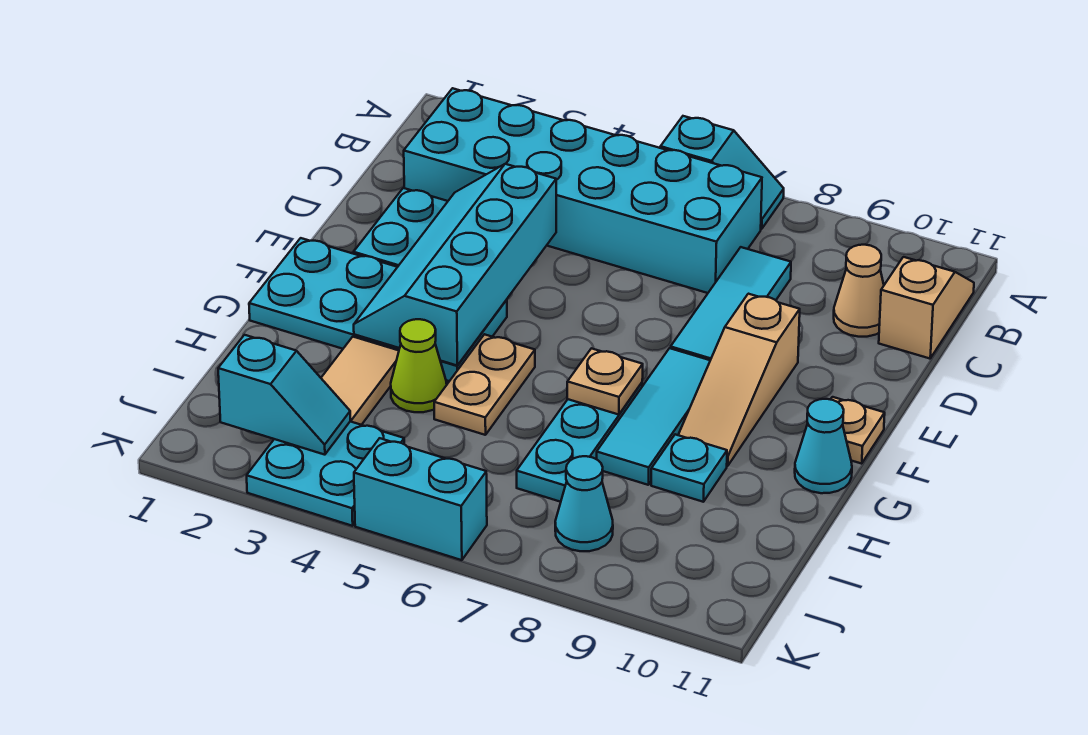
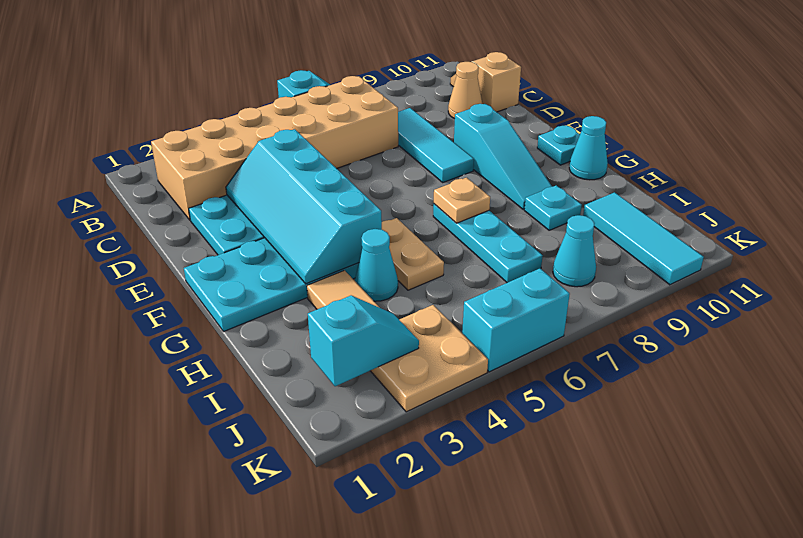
cyan 2x6 brick [404,88,762,293] -> tan 2x6 brick [151,76,398,220]
tan 1x3 slope [678,294,800,466] -> cyan 1x3 slope [454,104,552,209]
cyan 1x3 tile [597,348,710,485] -> cyan 1x3 tile moved to [583,192,704,285]
tan 1x1 plate [830,397,885,464] -> cyan 1x1 plate [537,125,580,165]
lime 1x1 cone [391,319,447,412] -> cyan 1x1 cone [355,229,398,301]
cyan 2x2 plate [247,422,404,526] -> tan 2x2 plate [370,305,488,412]

